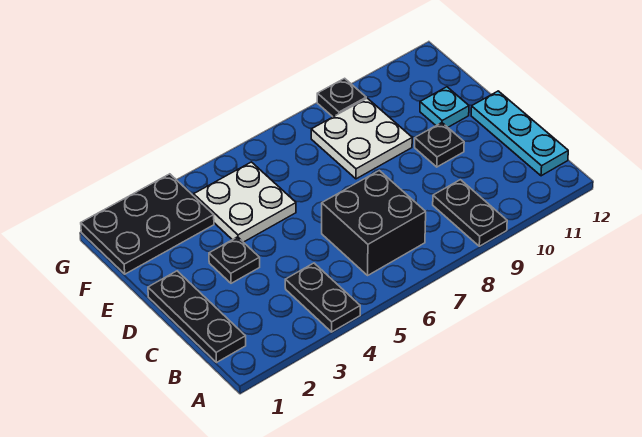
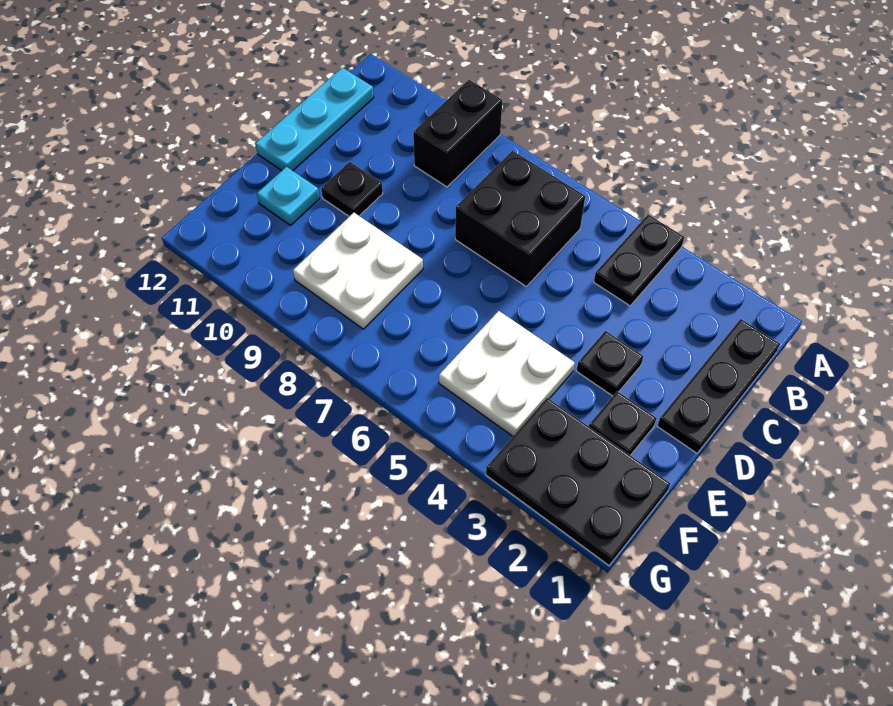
black 1x2 plate [433,180,507,246] -> black 1x2 brick [413,80,502,187]
black 1x1 plate [317,78,366,117] -> black 1x1 plate moved to [589,391,656,455]

